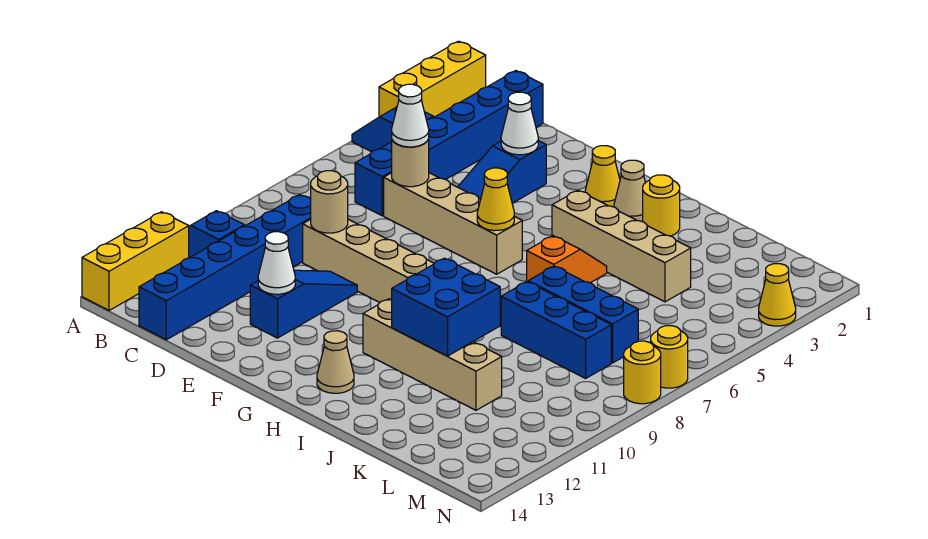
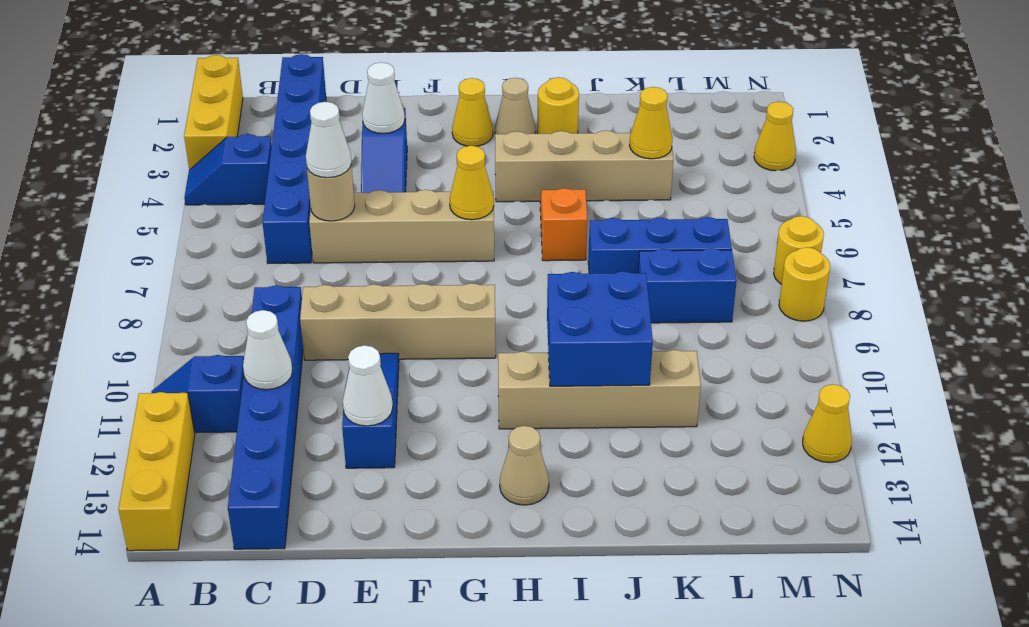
none -> white 1x1 cone [243,310,292,390]
tan 1x1 round brick [311,171,348,233] -> none
blue 1x3 brick [501,282,611,378] -> blue 1x2 brick [638,248,737,323]
none -> yellow 1x1 cone [630,87,672,159]
none -> yellow 1x1 cone [803,384,852,463]

